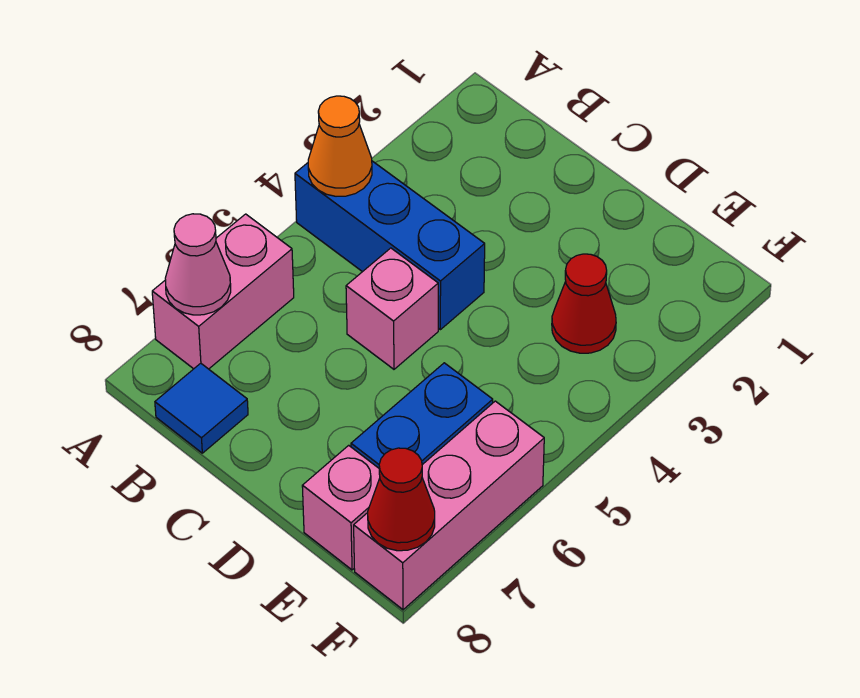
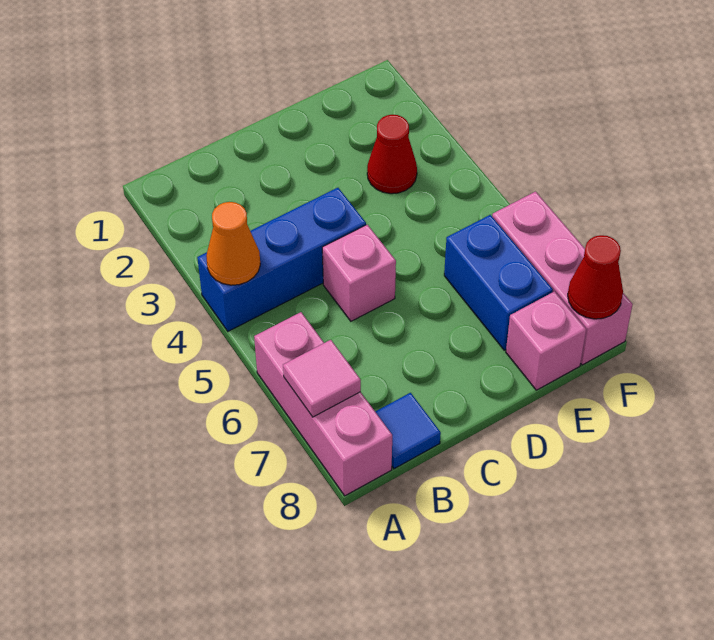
pink 1x2 brick [152,214,294,369] -> pink 1x3 brick [254,312,392,496]
pink 1x1 cone [165,214,231,315] -> pink 1x1 tile [283,340,361,417]

